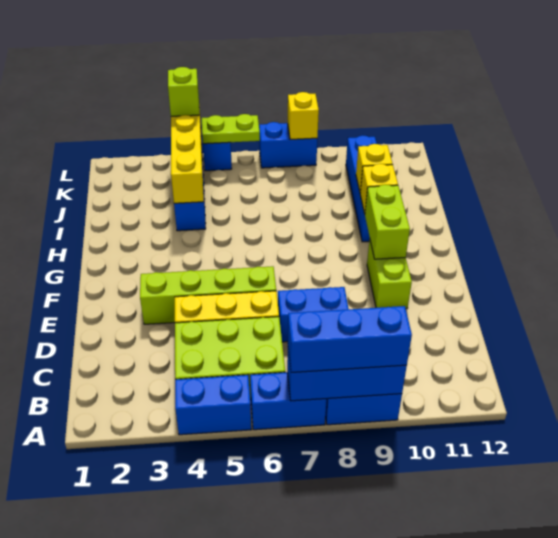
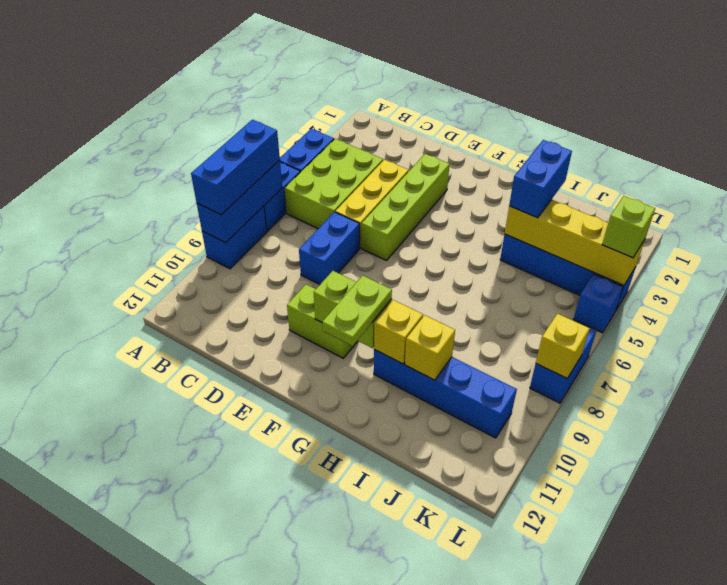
none -> blue 1x2 brick [509,140,572,218]
lime 1x2 plate [202,114,260,144] -> lime 1x2 plate moved to [322,276,392,346]

